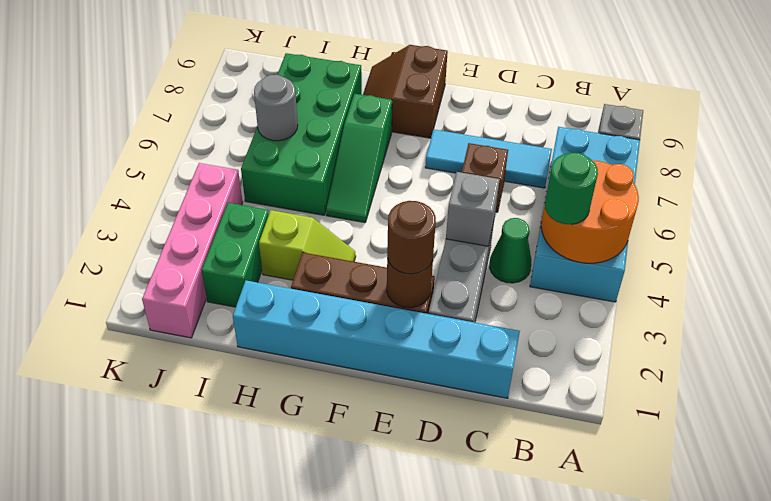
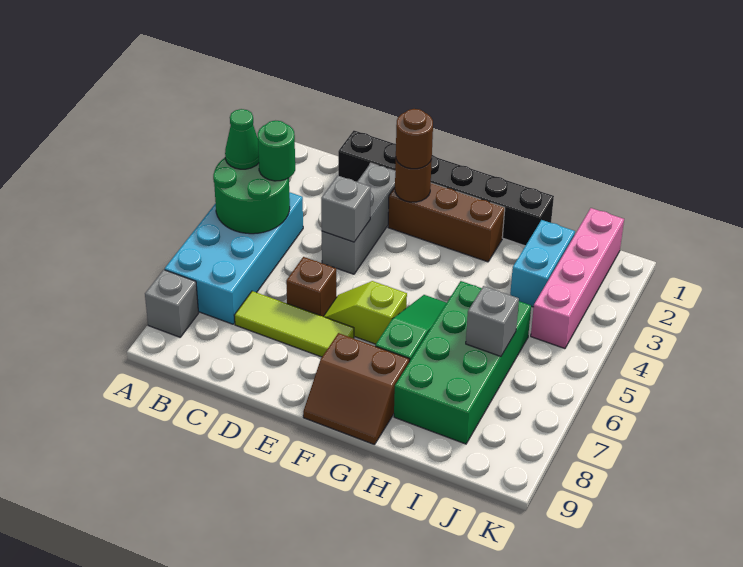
orange 2x2 round brick [541,160,639,263] -> green 2x2 round brick [213,158,290,234]
cyan 1x6 brick [233,280,520,398] -> black 1x6 brick [338,131,554,246]
green 1x1 cone [490,218,531,283] -> green 1x1 cone moved to [225,109,259,169]
cyan 1x3 tile [425,129,552,188] -> lime 1x3 tile [234,291,354,357]
brown 2x2 slope [363,45,448,138] -> brown 2x2 slope turned to [303,333,409,445]
lime 1x2 slope [259,210,356,280] -> lime 1x2 slope moved to [323,281,407,344]
green 1x2 brick [202,203,269,307] -> cyan 1x2 brick [510,220,575,307]
grey 1x1 round brick [254,75,298,141] -> grey 1x1 brick [466,286,519,356]

